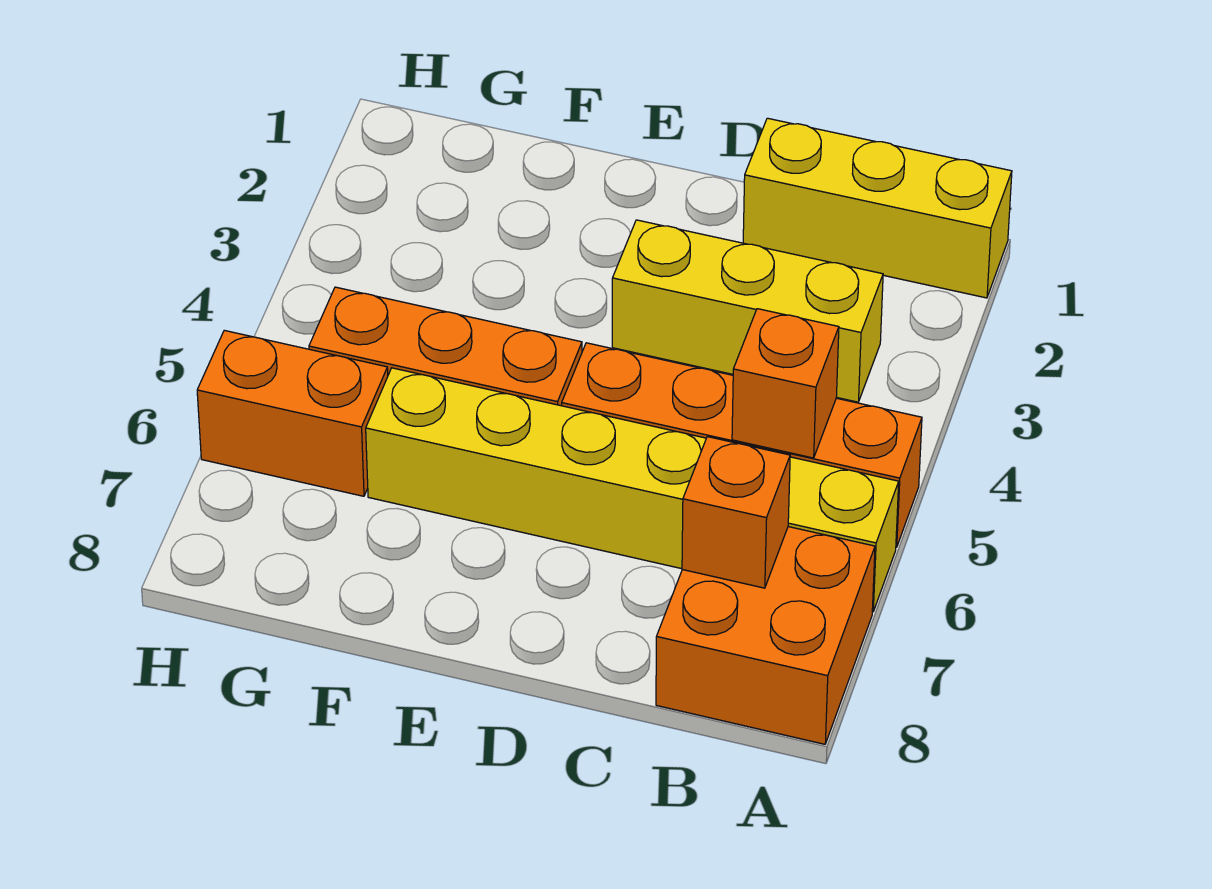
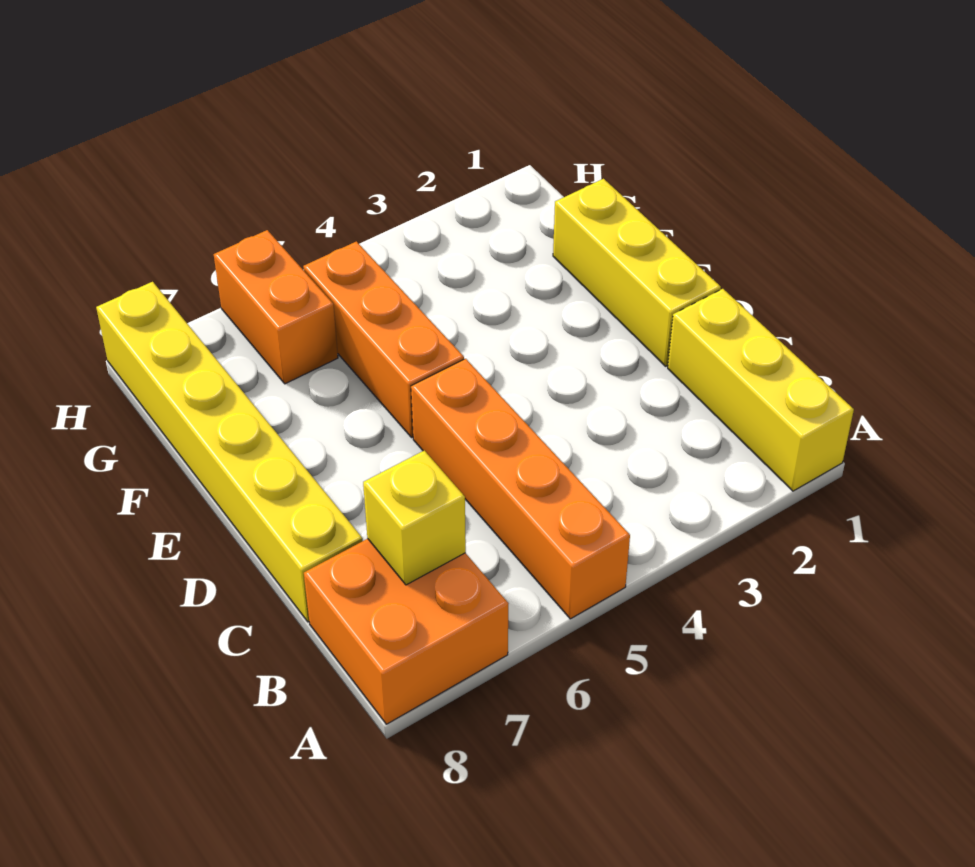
yellow 1x6 brick [366,368,899,612] -> yellow 1x6 brick moved to [96,282,363,622]
yellow 1x3 brick [612,220,883,402] -> yellow 1x3 brick moved to [553,179,721,366]
orange 1x1 brick [732,309,839,458] -> none
orange 1x1 brick [682,437,790,588] -> yellow 1x1 brick [363,451,466,585]

